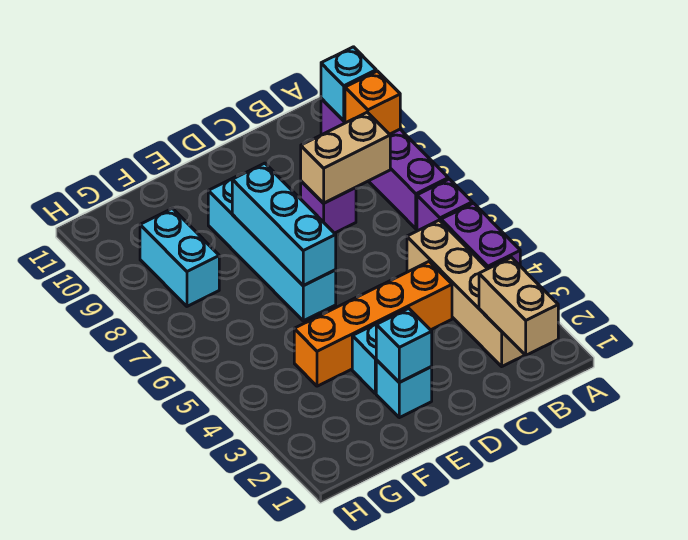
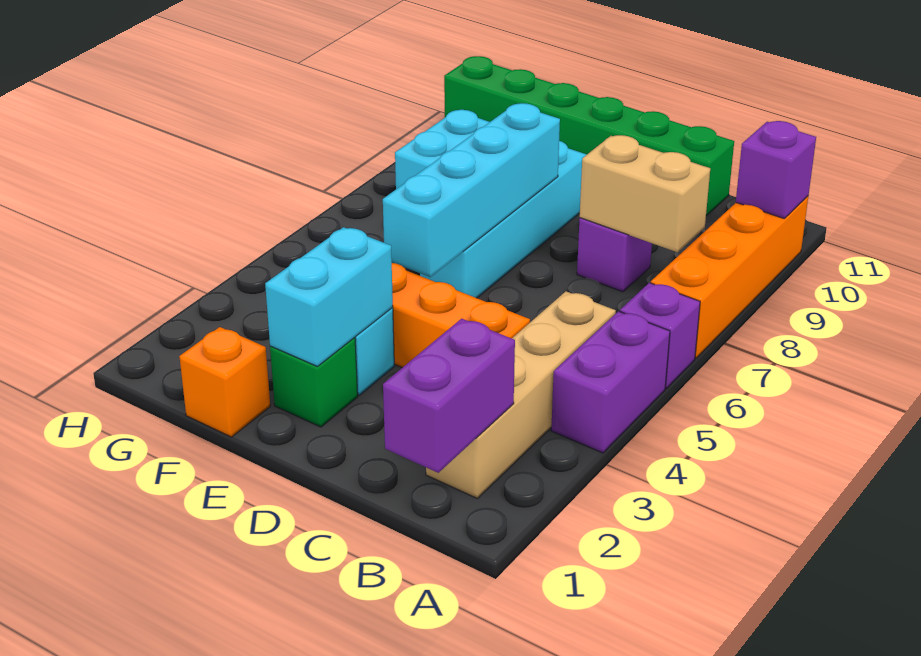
purple 1x4 brick [321,99,448,229] -> orange 1x4 brick [651,196,808,358]
orange 1x1 brick [345,71,400,134] -> orange 1x1 brick moved to [179,327,270,437]
cyan 1x1 brick [321,47,376,121] -> purple 1x1 brick [736,121,816,219]
tan 1x2 brick [479,257,558,355] -> purple 1x2 brick [383,319,515,473]
none -> green 1x6 brick [444,56,734,216]
cyan 1x1 brick [376,360,432,418] -> green 1x1 brick [270,337,358,427]
cyan 1x1 brick [376,308,432,382] -> cyan 1x2 brick [265,227,393,366]
cyan 1x3 brick [232,163,336,286] -> cyan 1x4 brick [383,103,560,277]

